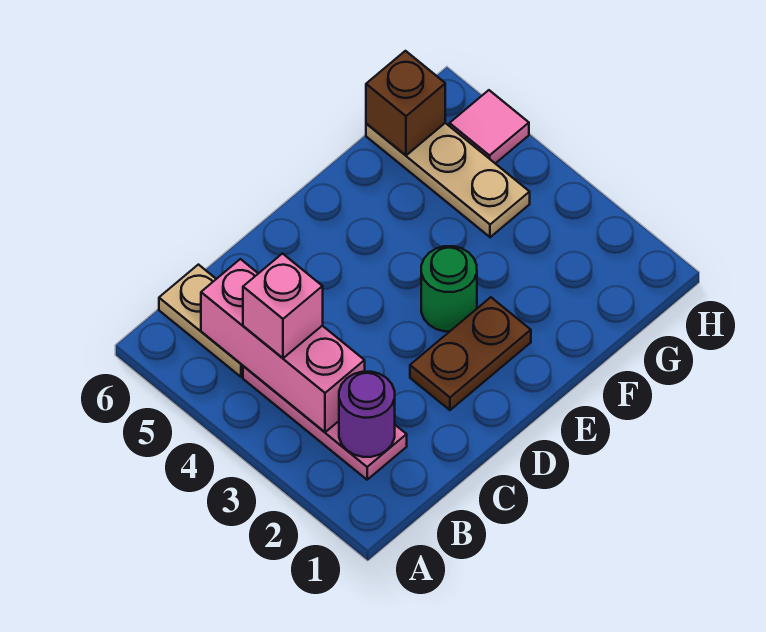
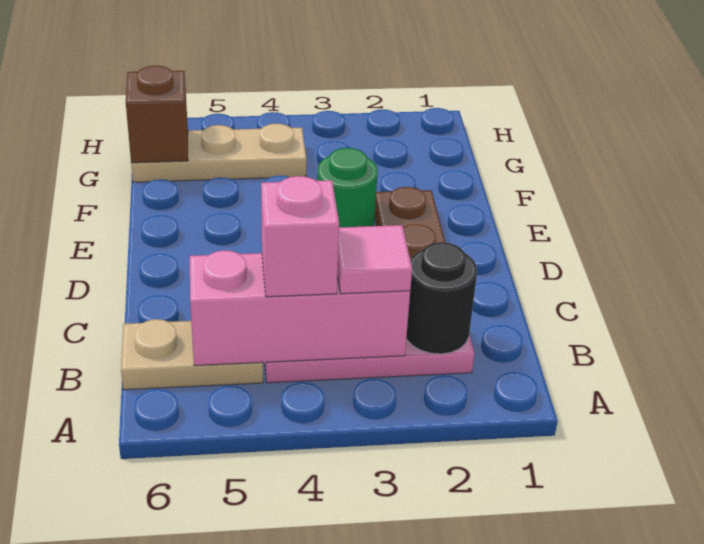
purple 1x1 round brick [339,372,395,457] -> black 1x1 round brick [406,242,477,354]
pink 1x1 tile [450,90,529,163] -> pink 1x1 tile moved to [337,225,412,294]

